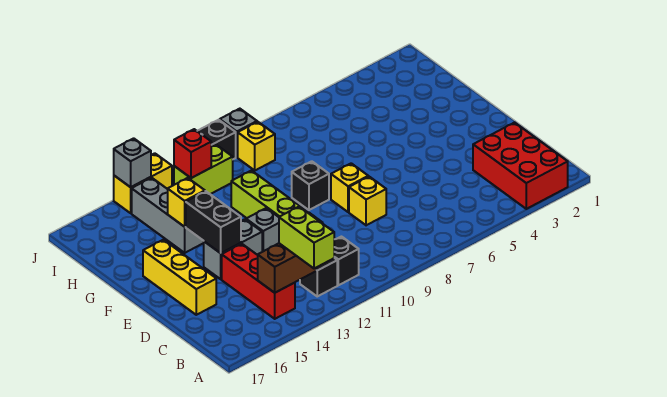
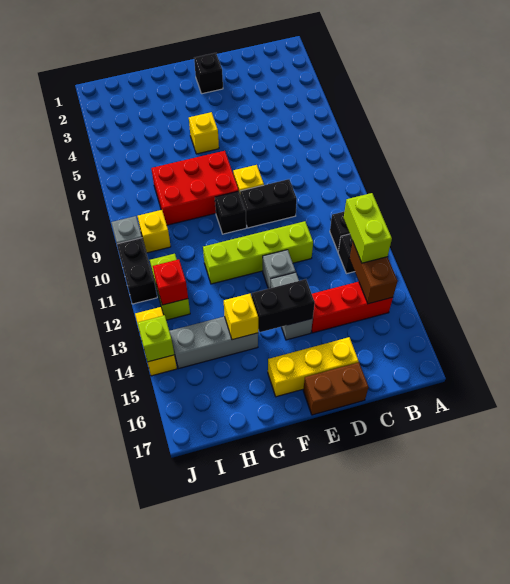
red 2x3 brick [473,123,568,209] -> red 2x3 brick moved to [151,151,239,225]
lime 1x2 brick [279,207,334,268] -> lime 1x2 brick turned to [344,193,392,263]
yellow 1x1 brick [349,177,386,225] -> yellow 1x1 brick moved to [189,112,219,154]
none -> black 1x2 brick [240,179,297,228]
none -> brown 1x2 brick [303,362,368,415]
none -> black 1x1 brick [194,53,223,94]
grey 1x1 brick [114,138,151,187] -> lime 1x1 brick [137,315,174,362]

